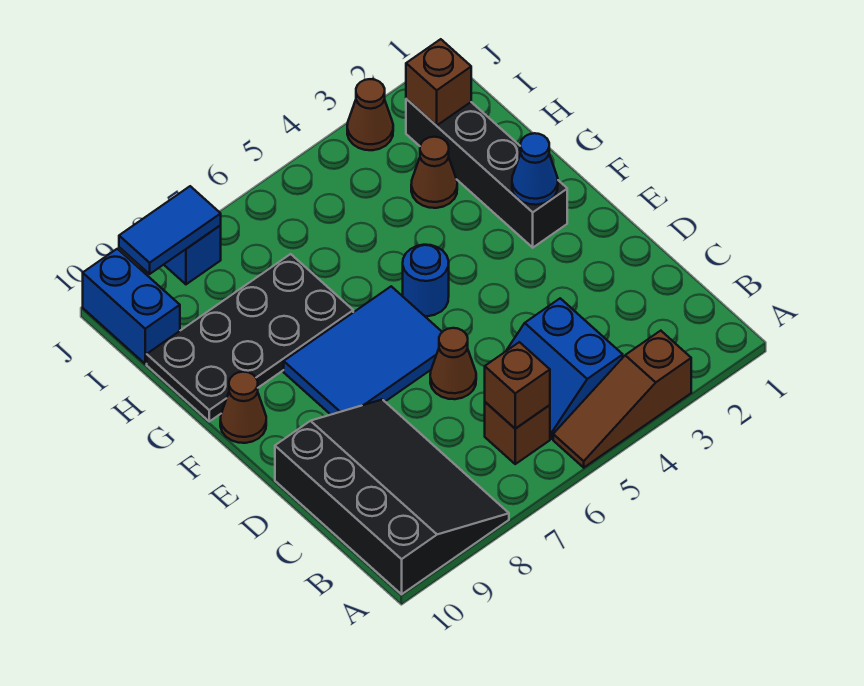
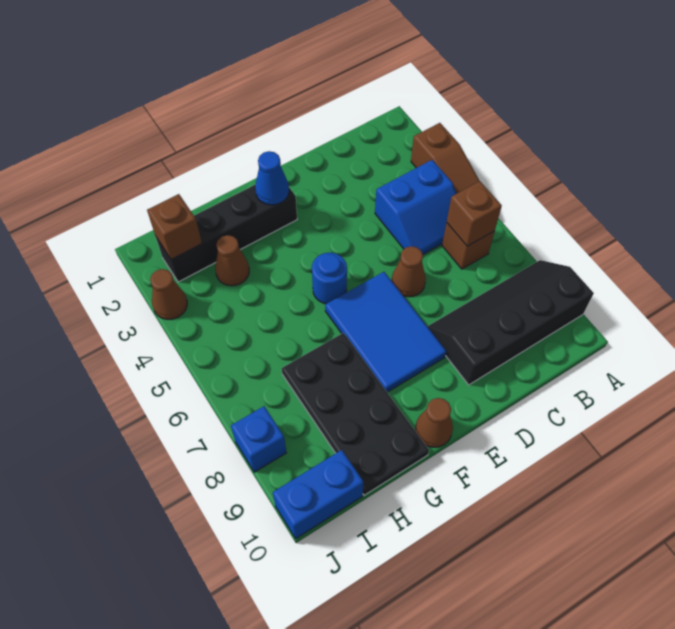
black 3x4 slope [275,400,509,594] -> black 2x4 slope [427,260,594,385]
blue 1x2 tile [119,186,221,274] -> none

